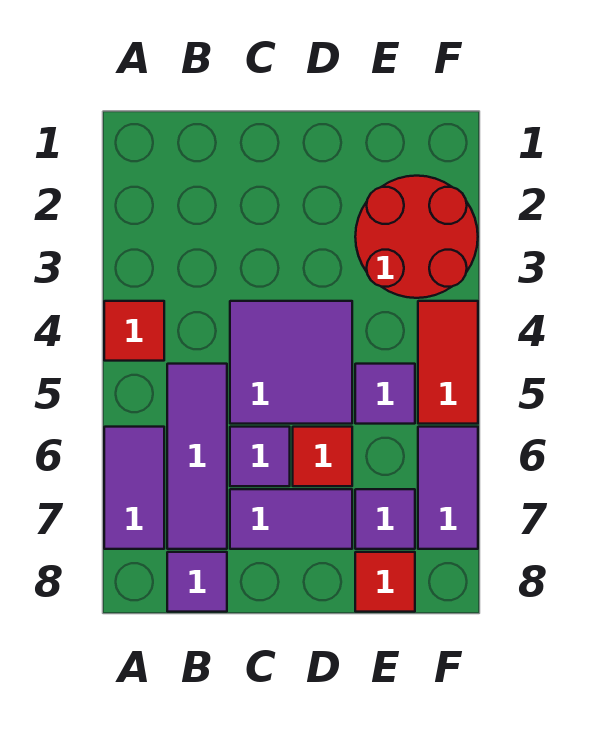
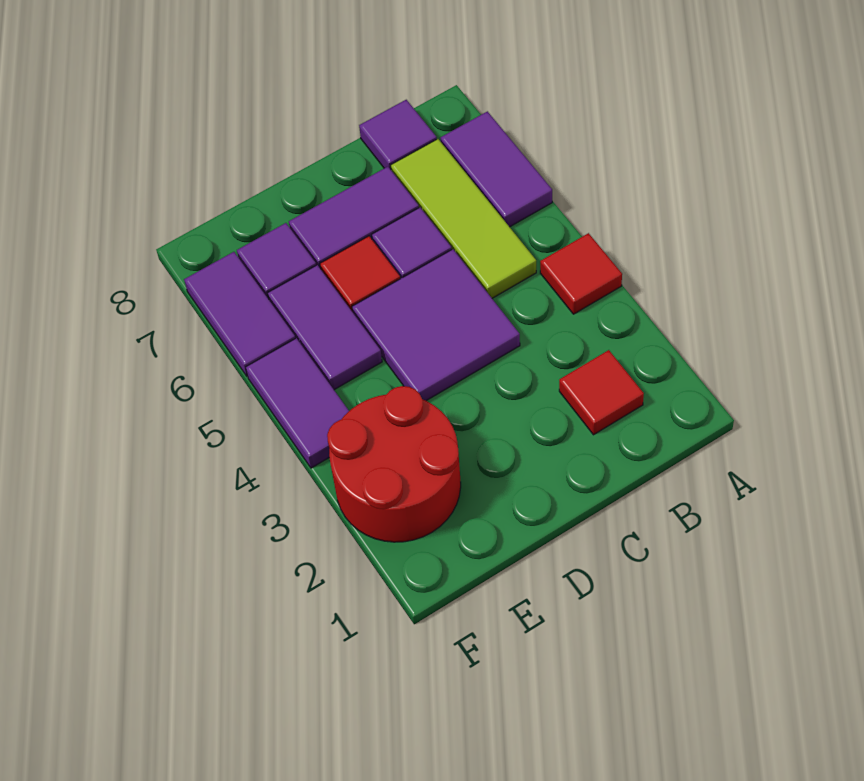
purple 1x3 tile [167,364,227,549] -> lime 1x3 tile [391,139,536,298]
purple 1x1 tile [355,364,415,424] -> purple 1x2 tile [268,265,382,390]
red 1x1 tile [355,552,415,612] -> red 1x1 tile moved to [559,350,644,435]
red 1x2 tile [418,301,478,424] -> purple 1x2 tile [246,338,349,468]

